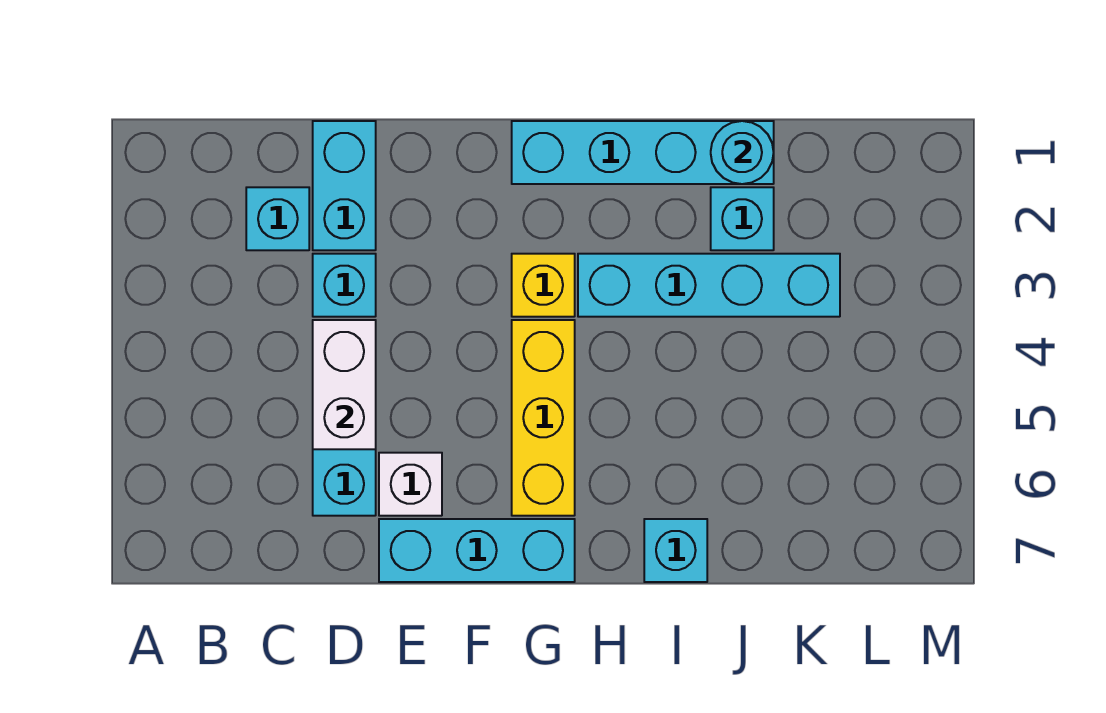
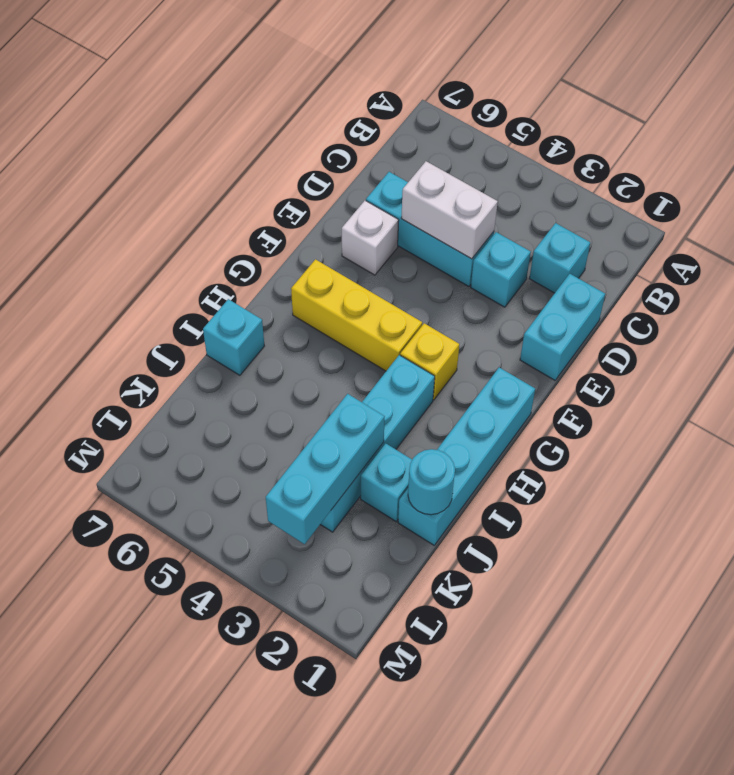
cyan 1x2 brick [313,121,376,250] -> cyan 1x2 brick turned to [520,274,605,380]
cyan 1x3 brick [379,519,575,582] -> cyan 1x3 brick moved to [266,394,385,544]

